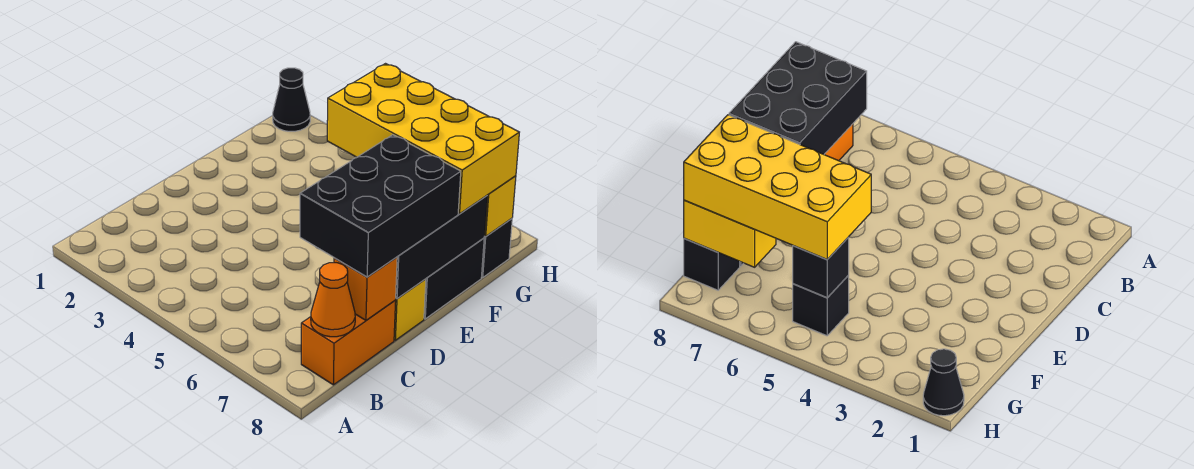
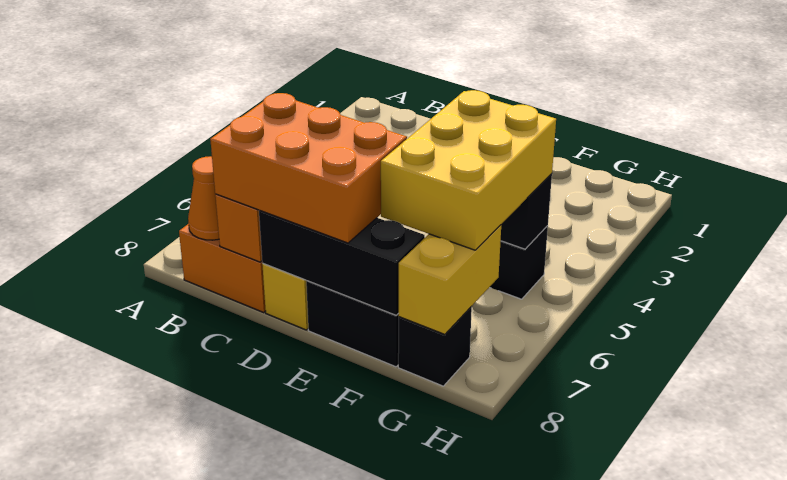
black 2x3 brick [300,135,461,277] -> orange 2x3 brick [210,93,407,243]
yellow 2x4 brick [327,64,519,214] -> yellow 2x3 brick [381,90,556,250]
black 1x1 cone [273,68,310,131] -> none

